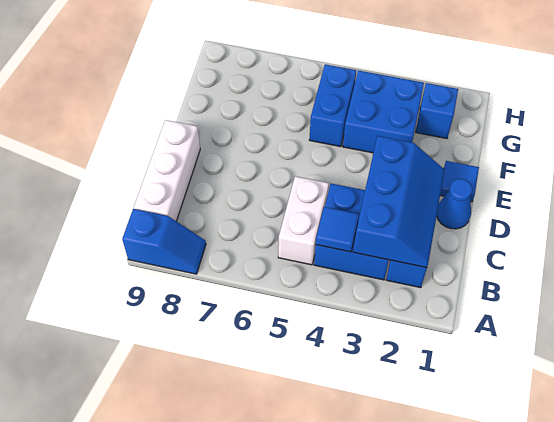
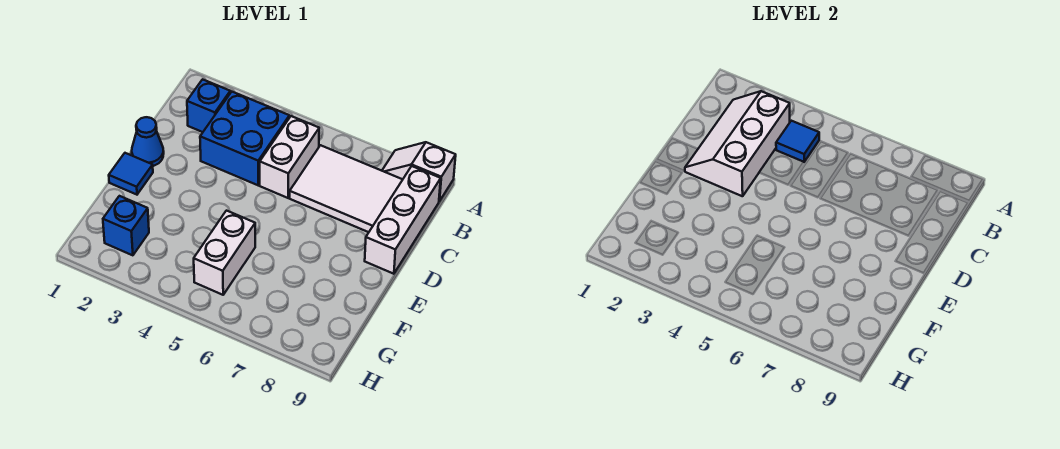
blue 1x2 slope [122,209,206,274] -> white 1x2 slope [382,142,456,201]
blue 2x3 slope [353,136,445,268] -> white 2x3 slope [685,91,790,196]
none -> white 2x3 tile [290,145,403,232]
blue 2x2 brick [343,71,424,153] -> none
blue 1x2 brick [309,64,356,147] -> white 1x2 brick [194,211,255,295]

